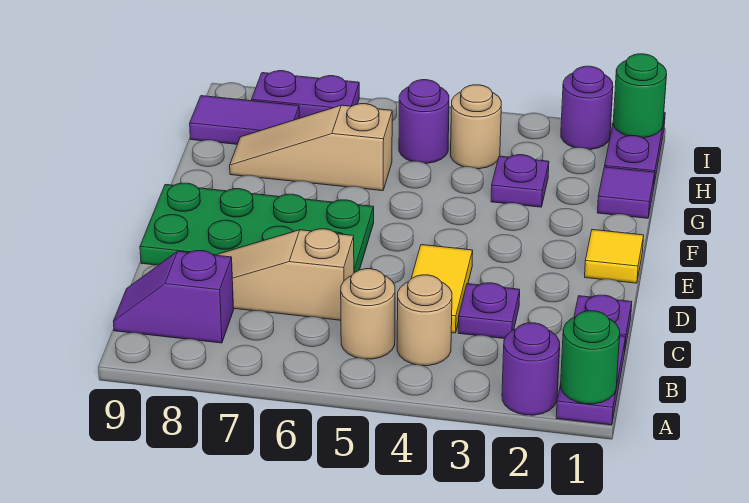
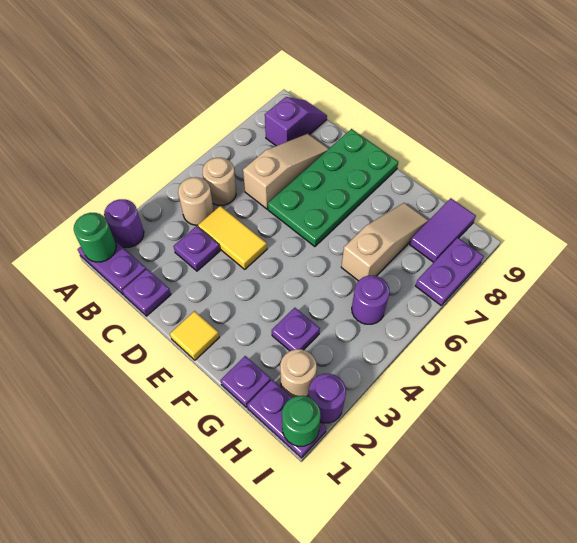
purple 1x1 tile [597,167,655,218] -> purple 1x1 plate [221,356,271,407]
tan 1x1 round brick [451,85,501,169] -> tan 1x1 round brick moved to [280,349,317,398]

